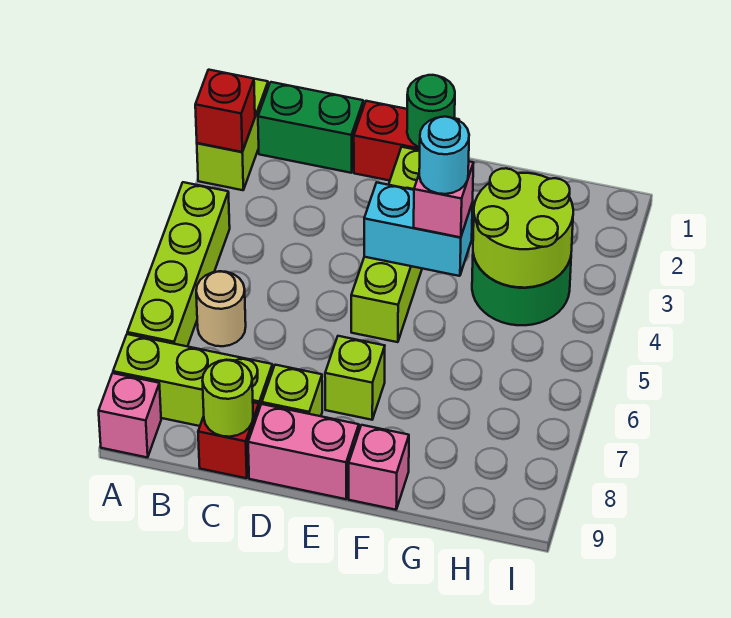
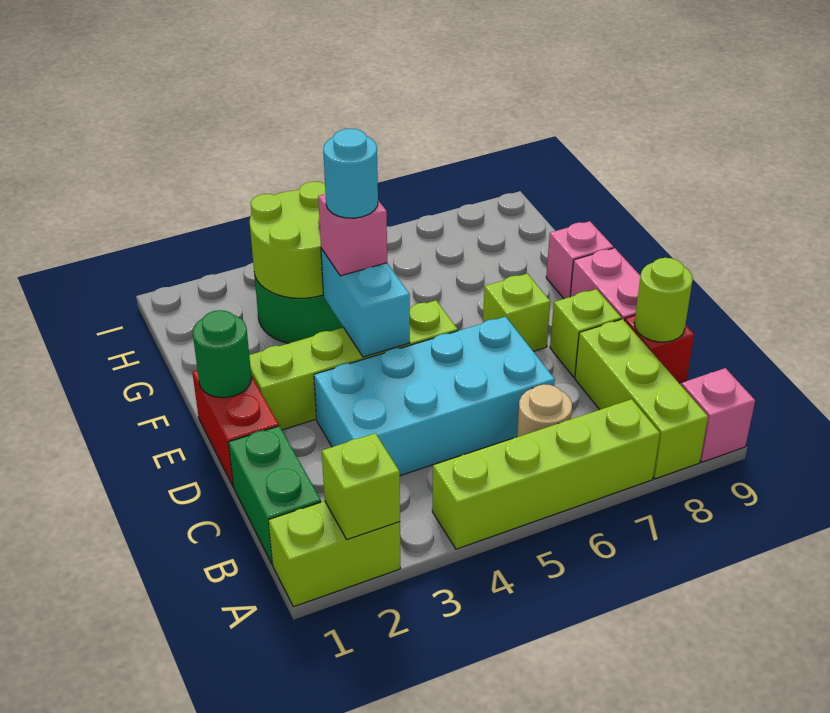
red 1x1 brick [195,70,255,152] -> lime 1x1 brick [322,433,400,539]
none -> cyan 2x4 brick [314,317,555,476]

